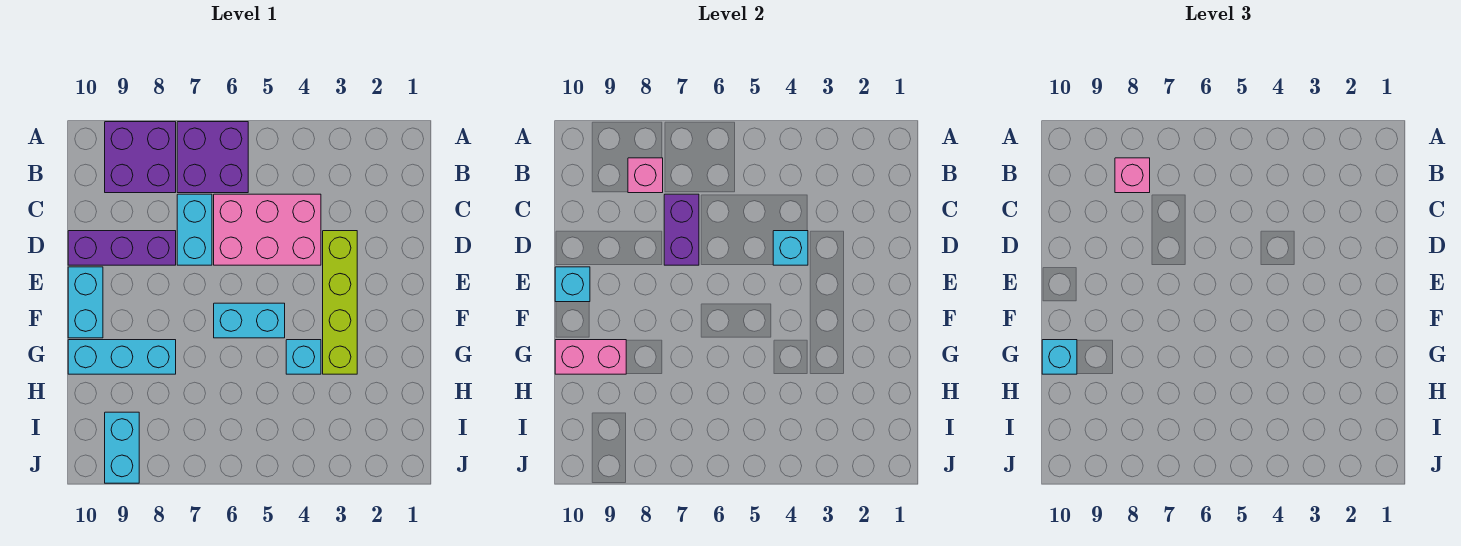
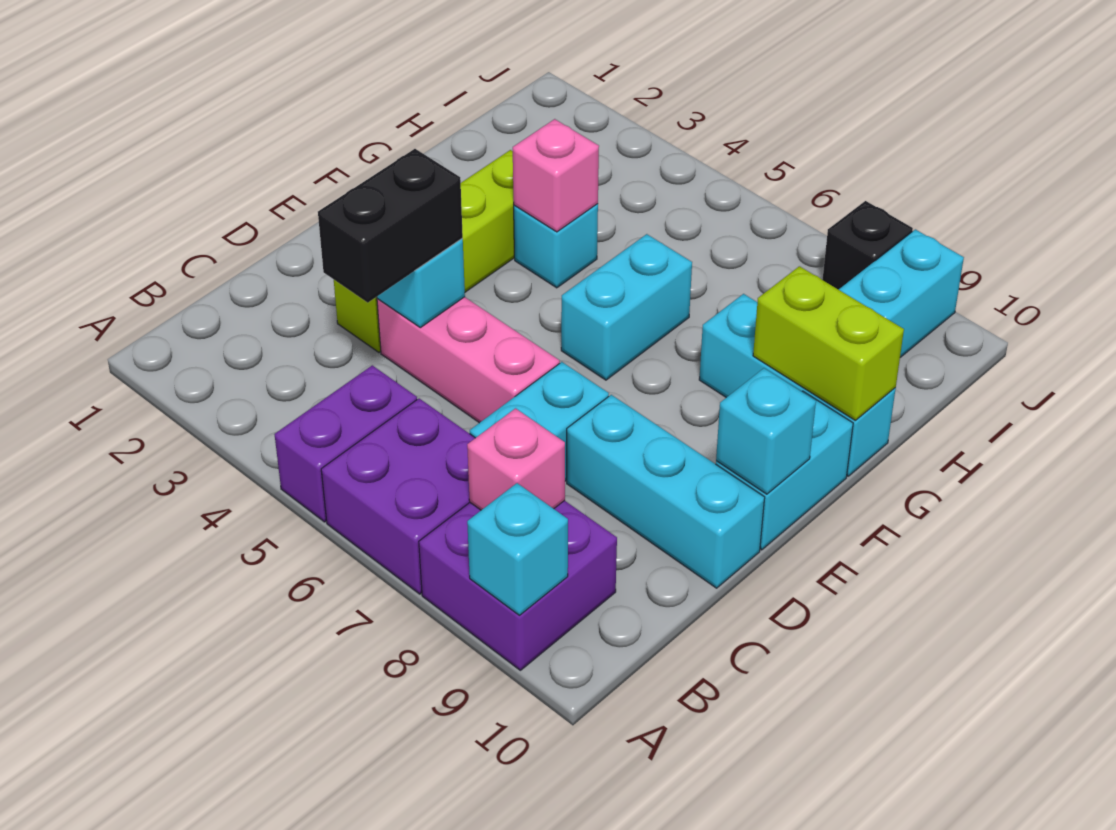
pink 1x1 brick [1115,158,1150,193] -> pink 1x1 brick moved to [513,119,599,232]
pink 2x3 brick [214,194,321,265] -> pink 1x3 brick [377,297,560,423]
none -> black 1x2 brick [318,149,463,303]
purple 1x2 brick [664,194,699,265] -> purple 1x2 brick moved to [274,365,417,522]
purple 1x3 brick [68,231,176,265] -> cyan 1x3 brick [567,395,765,588]
cyan 1x2 brick [214,303,285,338] -> cyan 1x2 brick turned to [561,234,692,380]
pink 1x2 brick [555,340,626,374] -> lime 1x2 brick [753,266,904,420]
cyan 1x1 brick [1042,340,1077,374] -> cyan 1x1 brick moved to [467,483,568,615]
none -> black 1x1 brick [823,201,913,290]

